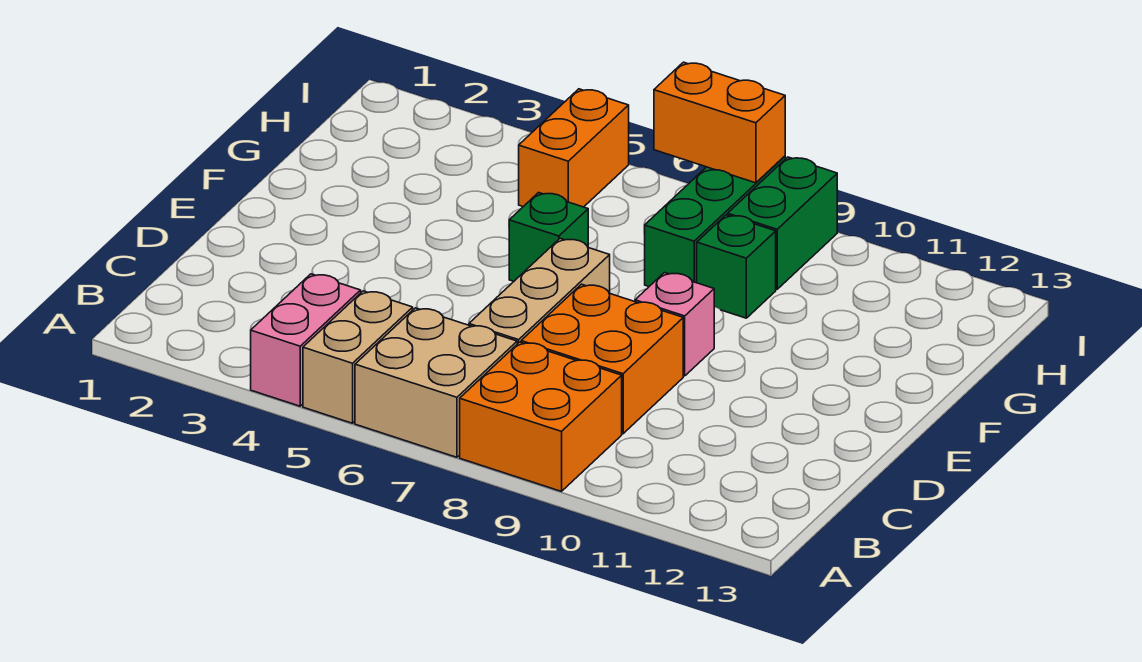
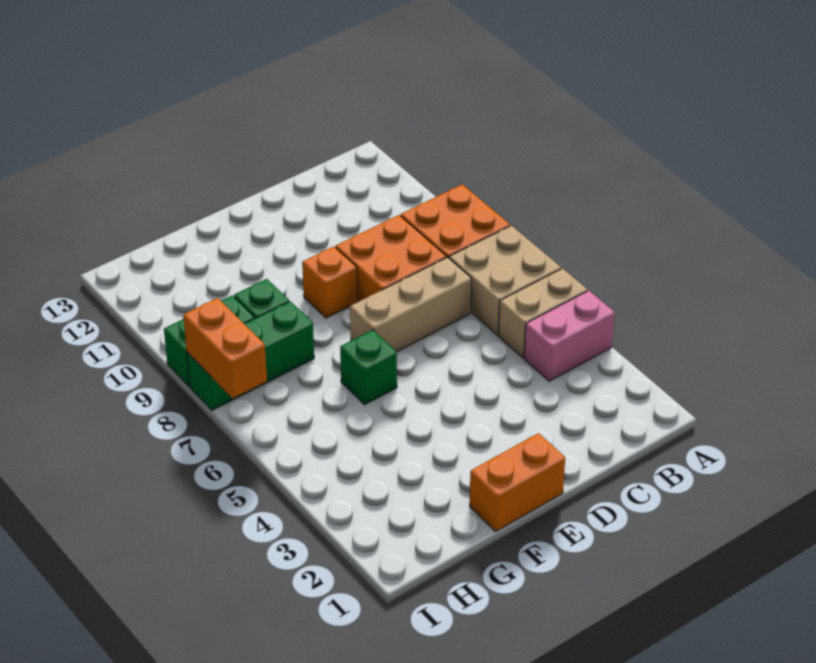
pink 1x1 brick [635,273,714,376] -> orange 1x1 brick [302,246,357,318]
orange 1x2 brick [519,89,629,207] -> orange 1x2 brick moved to [469,433,565,531]

